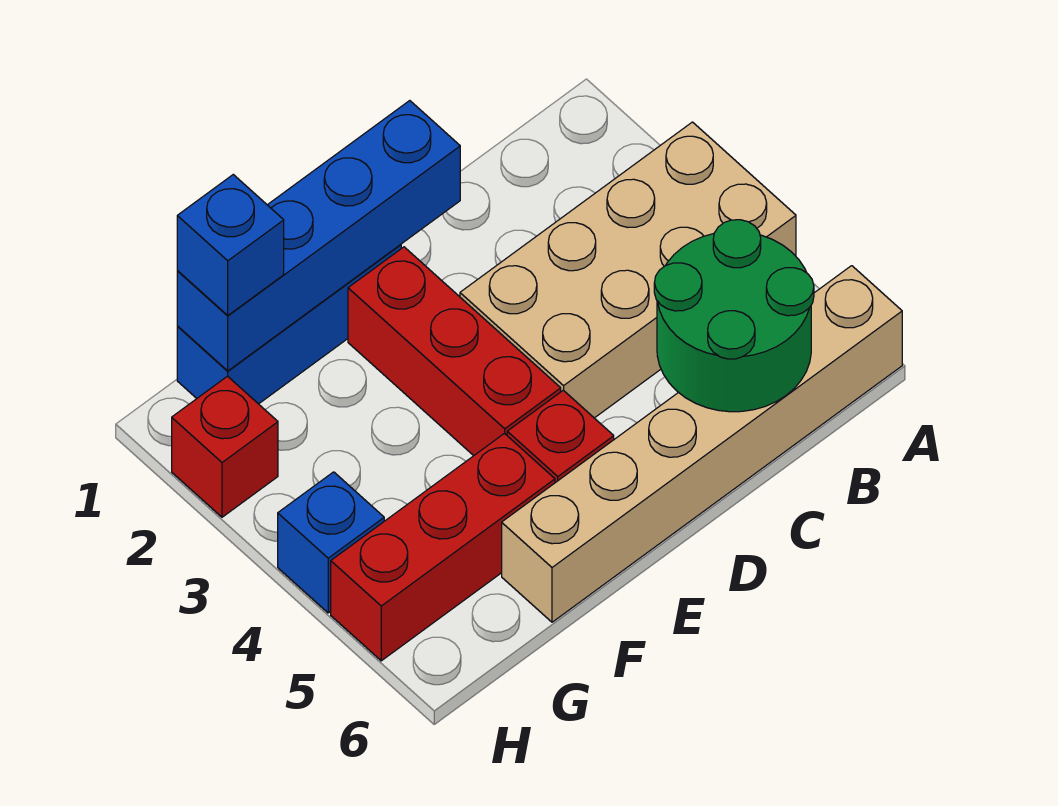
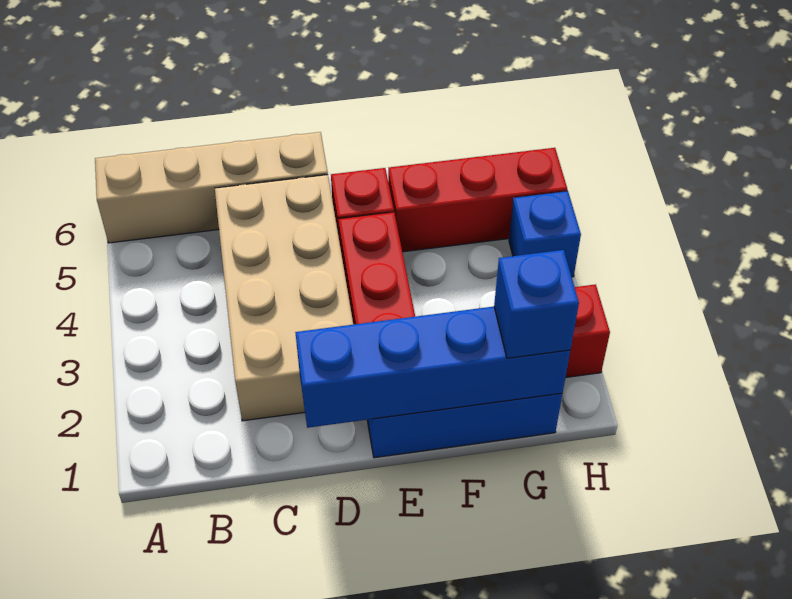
tan 2x4 brick [460,122,796,418] -> tan 2x4 brick turned to [215,175,353,421]
tan 1x6 brick [502,266,902,622] -> tan 1x4 brick [95,132,328,243]
green 2x2 round brick [654,220,814,412] -> none

